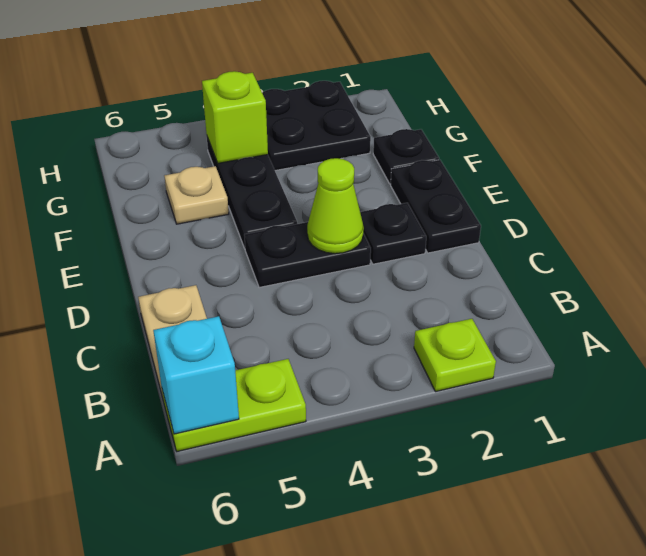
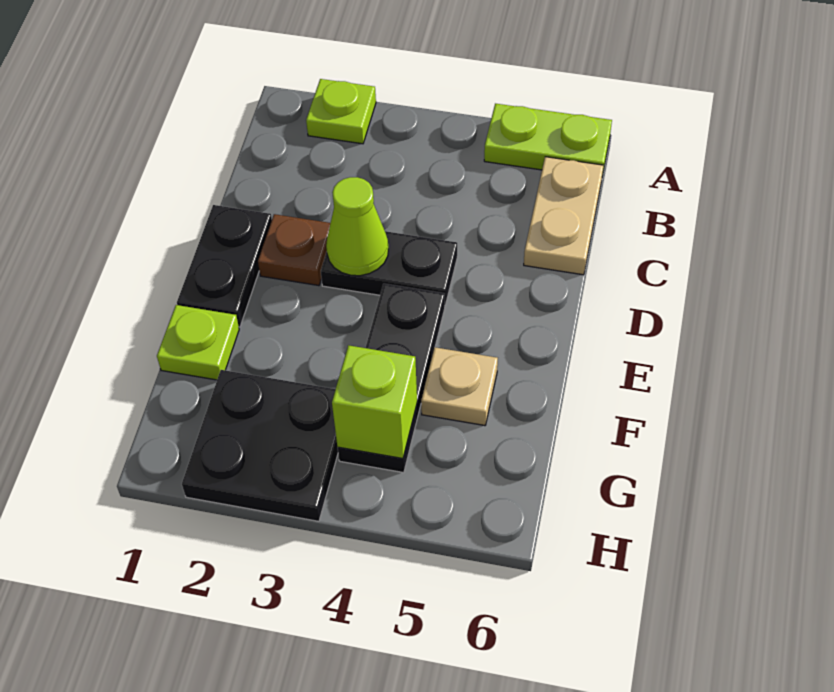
cyan 1x1 brick [153,316,239,434] -> none
black 1x1 plate [360,203,426,264] -> brown 1x1 plate [258,214,330,286]
black 1x1 plate [373,129,439,184] -> lime 1x1 plate [157,305,239,380]

